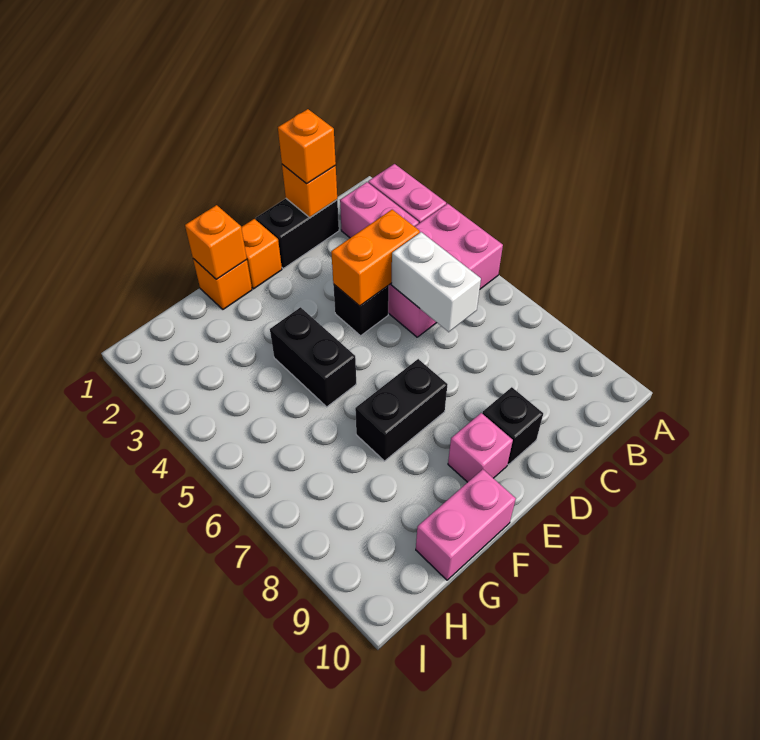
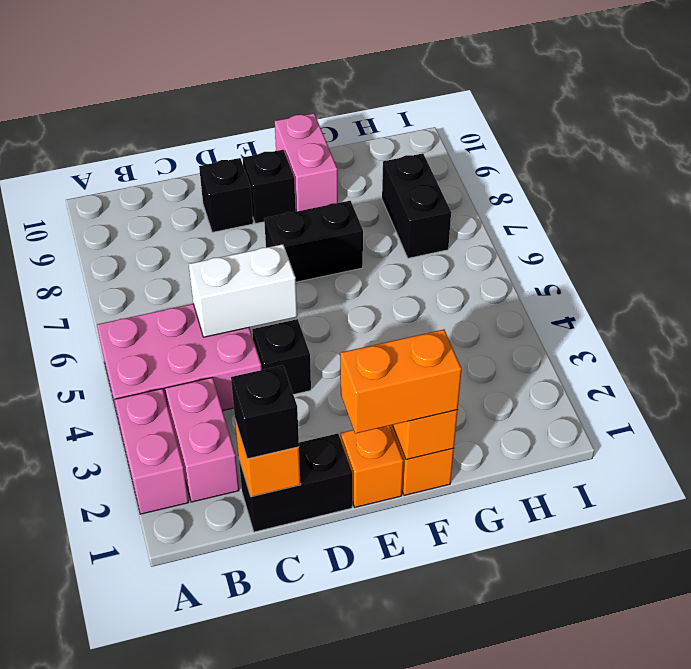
orange 1x1 brick [278,109,336,184] -> black 1x1 brick [231,365,299,459]
orange 1x2 brick [331,210,420,306] -> orange 1x2 brick moved to [340,329,462,434]
white 1x2 brick [391,232,481,332] -> white 1x2 brick turned to [189,244,297,337]
pink 1x1 brick [448,413,513,482] -> black 1x1 brick [243,150,296,224]
black 1x2 brick [270,307,356,407] -> black 1x2 brick moved to [382,153,451,258]
pink 1x2 brick [416,469,516,580] -> pink 1x2 brick turned to [275,113,338,211]

